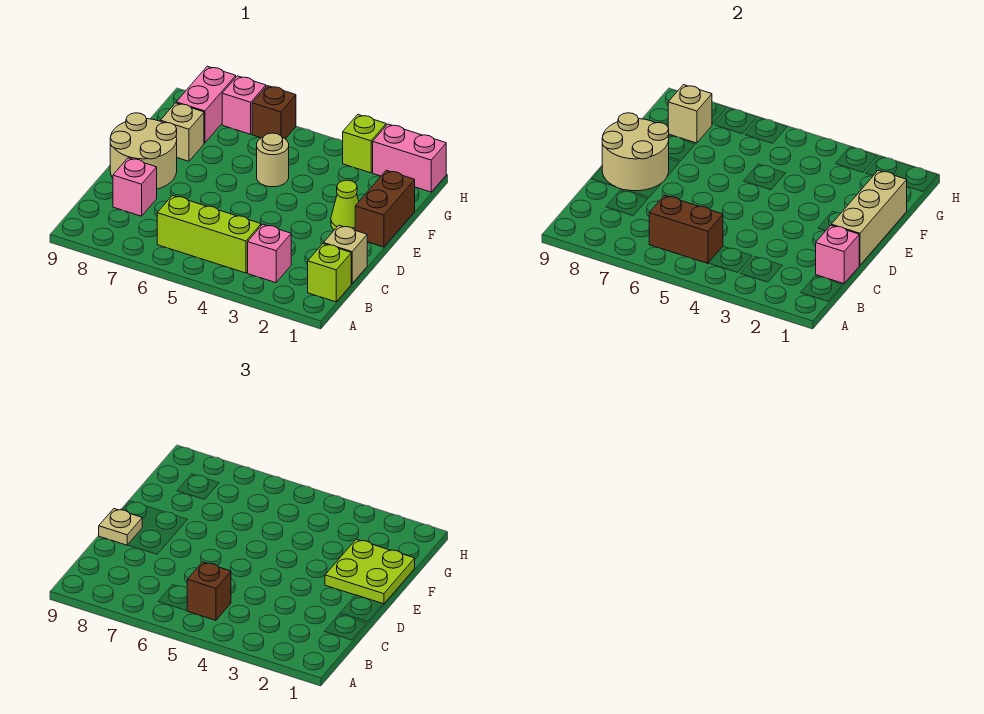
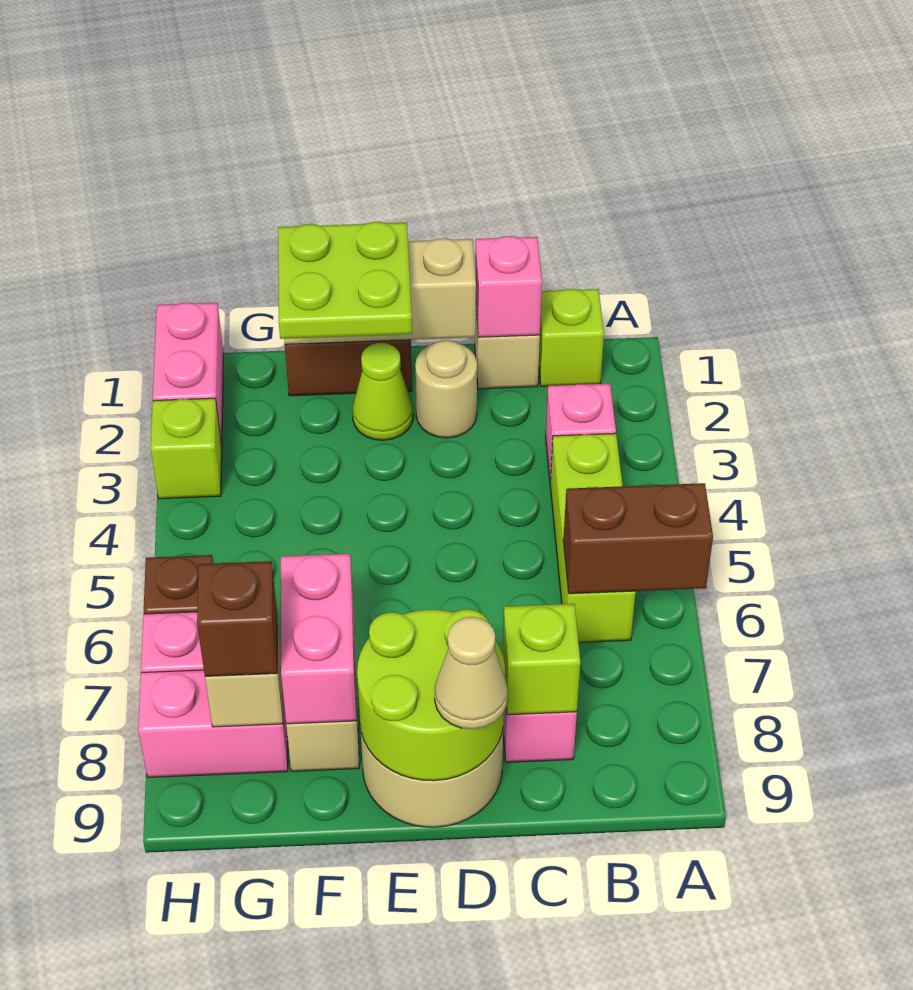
brown 1x2 brick [649,195,723,263] -> brown 1x2 brick turned to [563,483,713,594]
brown 1x1 brick [187,562,231,620] -> brown 1x1 brick moved to [197,561,277,676]
none -> lime 1x1 brick [503,604,580,715]
tan 2x2 round brick [602,113,669,191] -> lime 2x2 round brick [357,609,505,781]
tan 1x1 plate [99,509,142,545] -> tan 1x1 cone [435,617,508,729]
tan 1x1 round brick [257,133,289,187] -> tan 1x1 round brick moved to [415,340,477,438]
none -> pink 1x2 brick [281,554,356,724]

